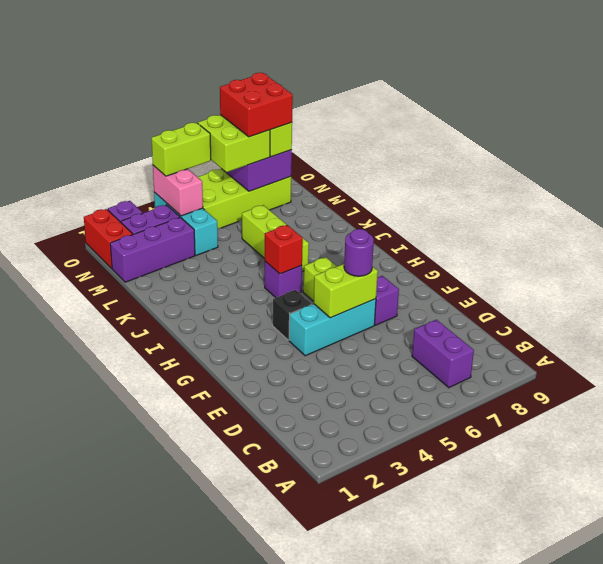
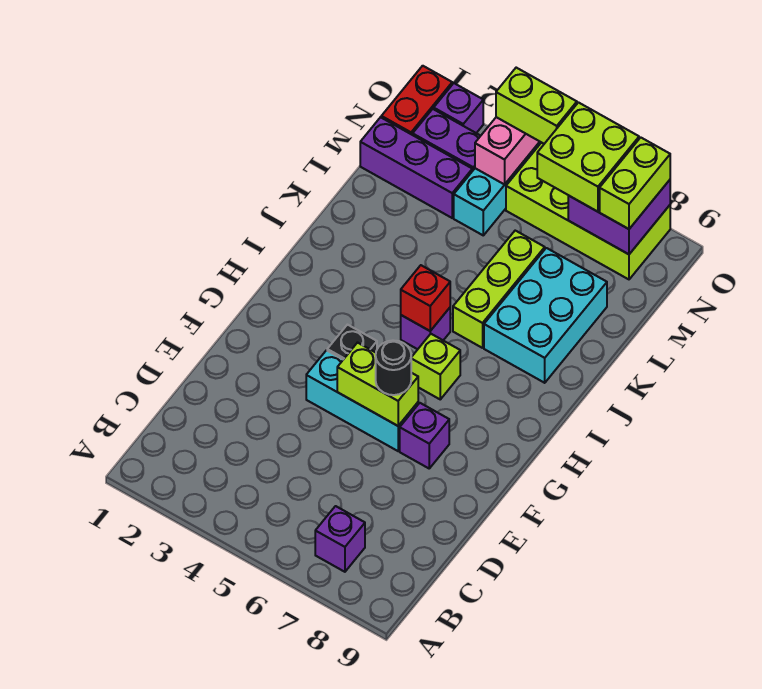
purple 1x2 brick [412,320,474,388] -> purple 1x1 brick [315,506,365,572]
purple 1x1 round brick [344,229,374,276] -> black 1x1 round brick [376,340,411,395]
none -> cyan 2x3 brick [484,248,607,383]
red 2x2 brick [220,73,293,137] -> none

